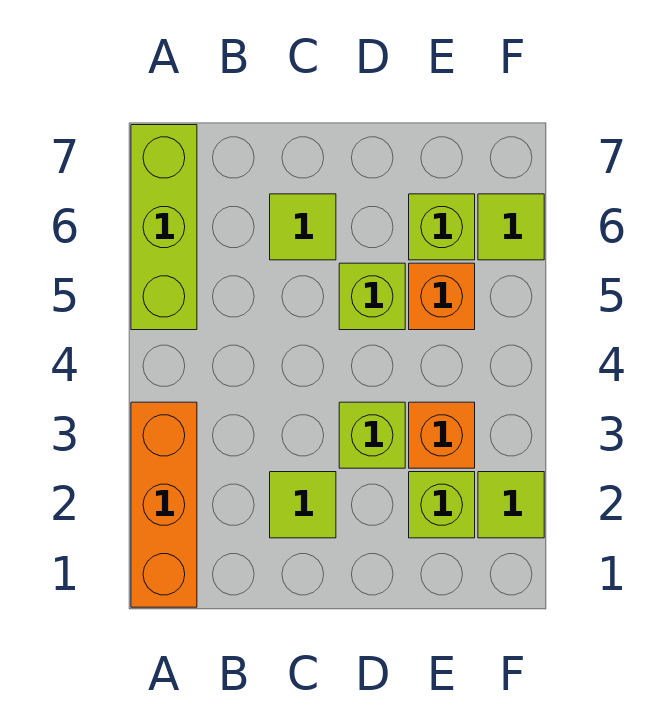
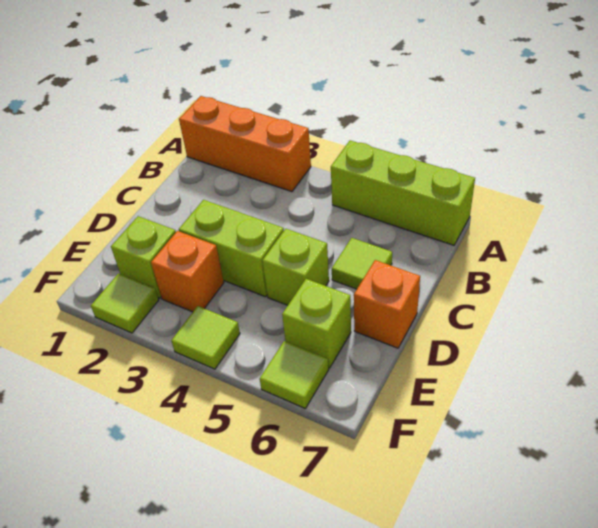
lime 1x1 tile [270,472,336,538] -> lime 1x1 tile moved to [171,306,240,369]
lime 1x1 brick [339,402,405,468] -> lime 1x2 brick [179,200,284,297]
orange 1x1 brick [409,263,475,330] -> orange 1x1 brick moved to [354,260,420,348]

